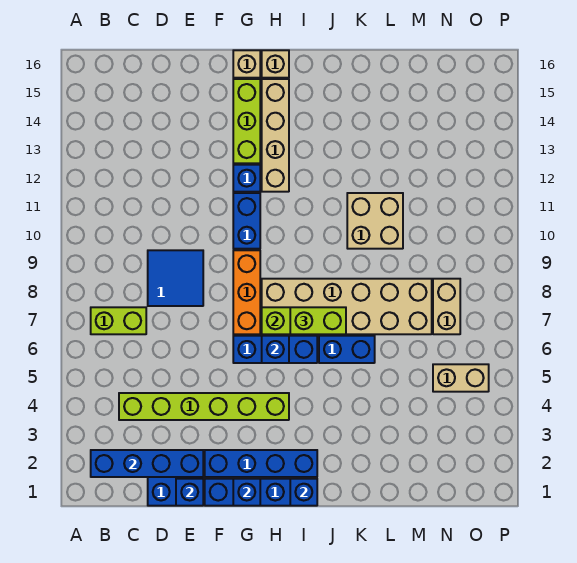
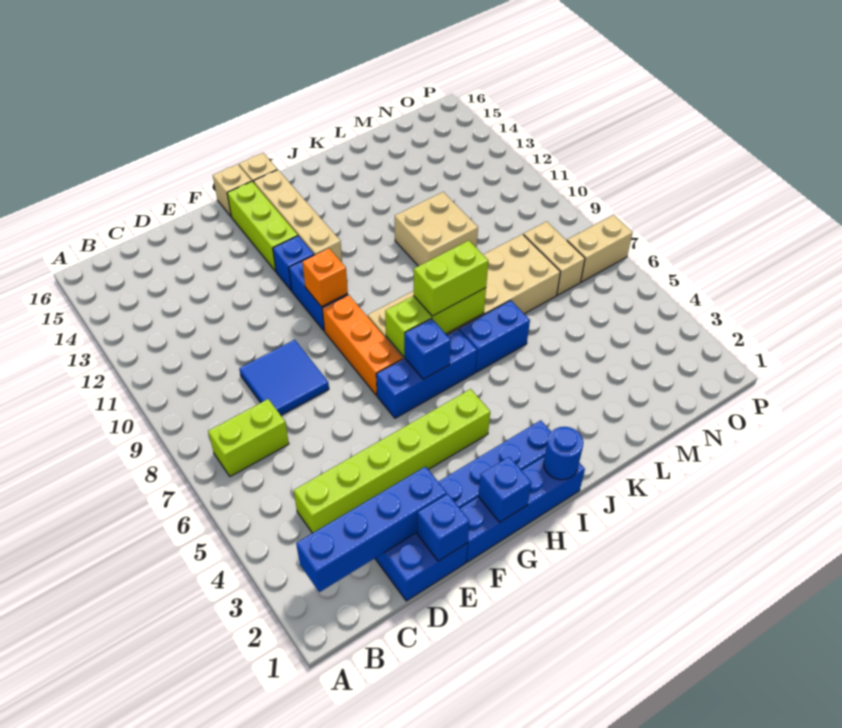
none -> orange 1x1 brick [302,249,348,307]
blue 1x1 brick [290,479,317,506] -> blue 1x1 round brick [543,427,583,480]
tan 1x2 brick [433,364,489,392] -> tan 1x2 brick moved to [567,215,633,282]

